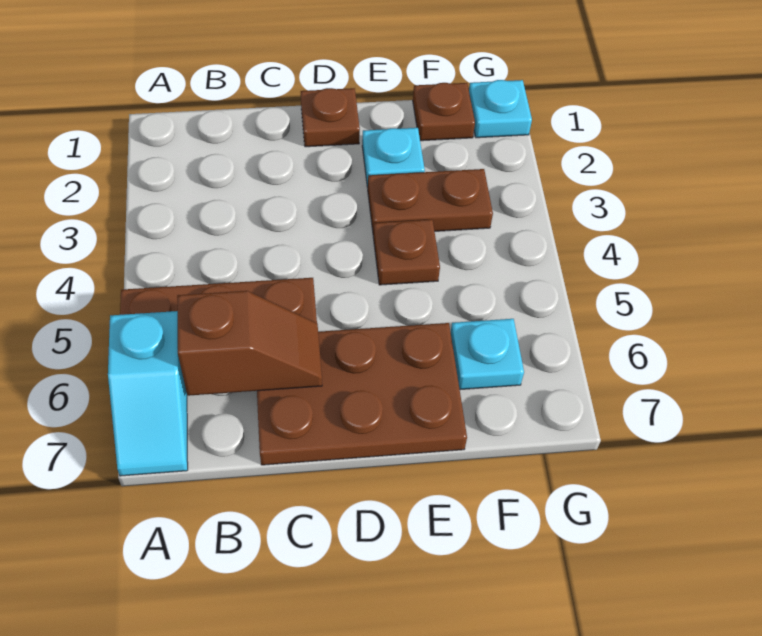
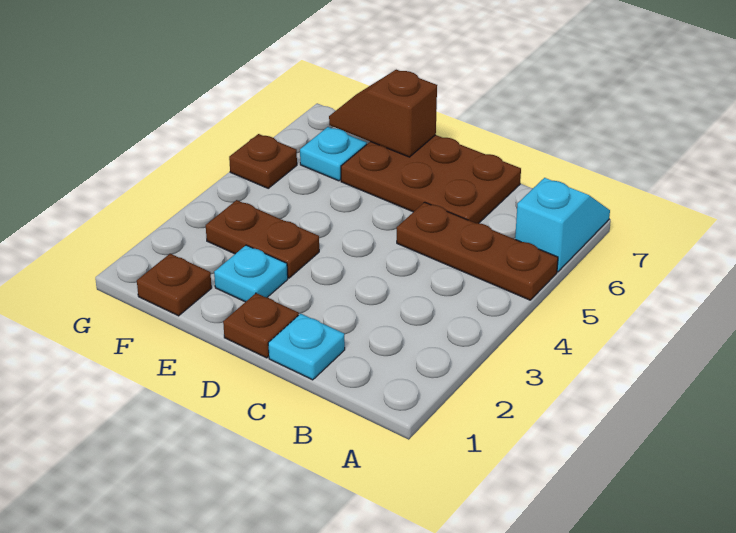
brown 1x2 slope [177,291,322,396] -> brown 1x2 slope moved to [329,70,437,157]
brown 1x1 plate [373,219,440,285] -> brown 1x1 plate moved to [229,134,297,188]
cyan 1x1 plate [469,80,532,138] -> cyan 1x1 plate moved to [268,314,345,380]

